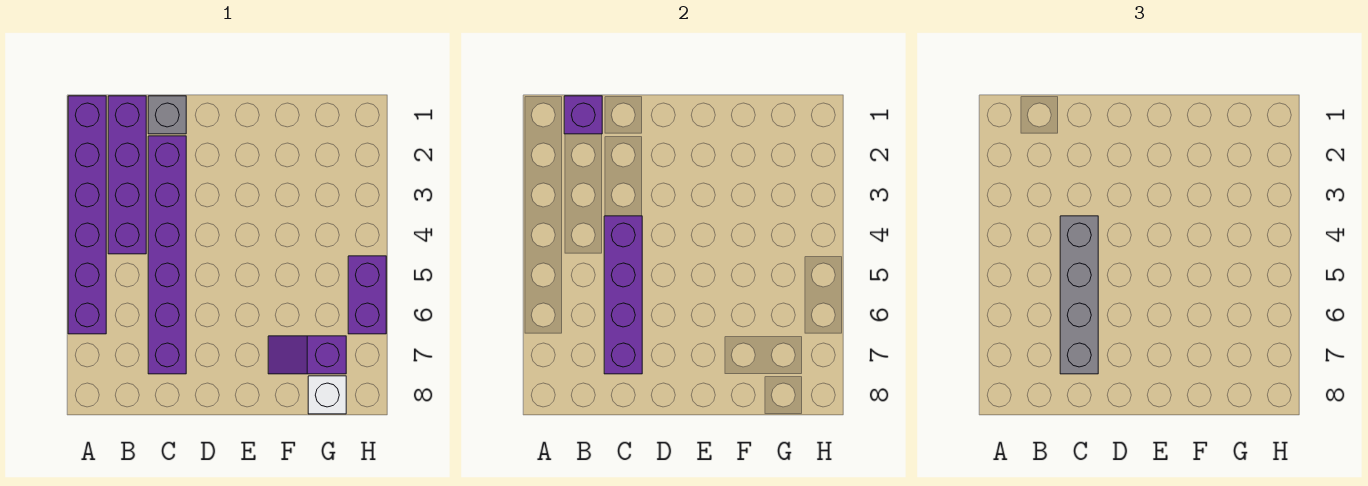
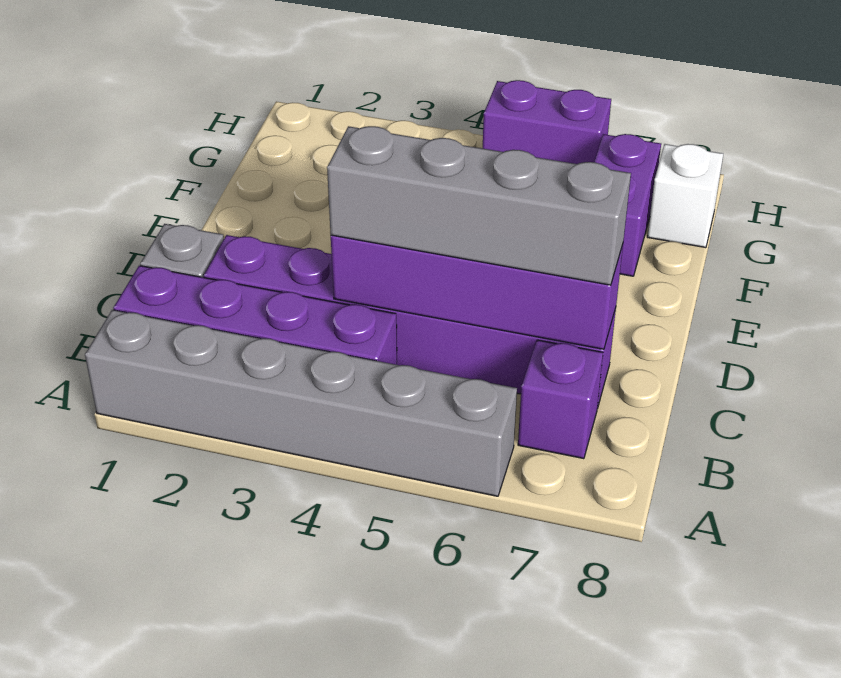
purple 1x6 brick [68,96,106,334] -> grey 1x6 brick [85,310,517,496]
purple 1x1 brick [564,96,602,134] -> purple 1x1 brick moved to [518,340,603,459]
purple 1x2 slope [268,336,346,374] -> purple 1x2 brick [594,134,661,276]

